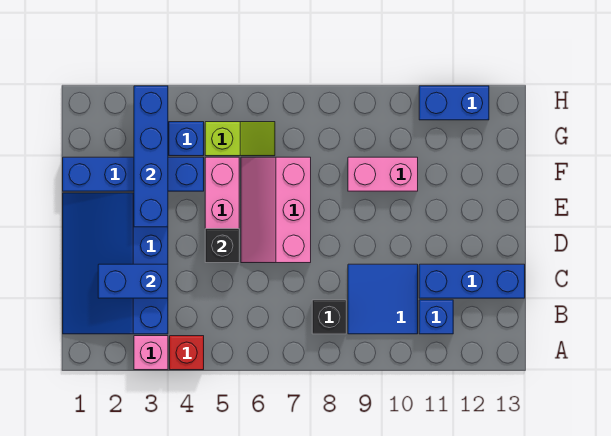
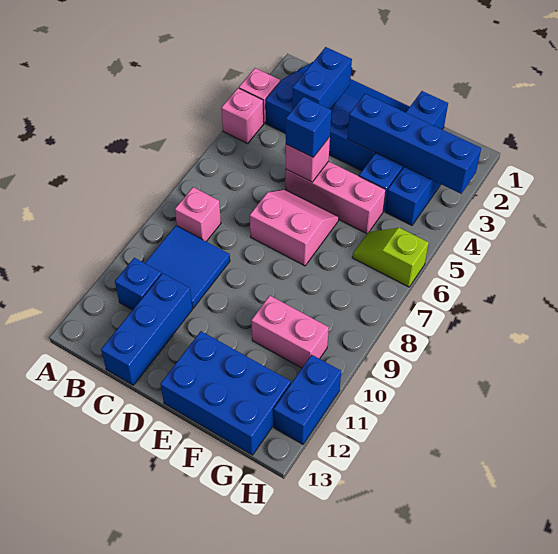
red 1x1 brick [170,336,204,370] -> pink 1x1 brick [221,88,264,144]
black 1x1 brick [312,300,346,334] -> pink 1x1 brick [175,187,221,241]
black 1x1 brick [205,229,239,263] -> pink 1x1 brick [286,137,330,182]
none -> blue 1x1 brick [286,97,331,157]
pink 2x3 slope [241,157,311,263] -> pink 2x2 slope [250,189,339,266]
none -> blue 2x3 brick [160,331,291,455]
pink 1x2 brick [348,157,418,191] -> pink 1x2 brick turned to [251,296,329,368]
lime 1x2 slope [205,122,275,156] -> lime 1x2 slope turned to [352,228,429,287]

